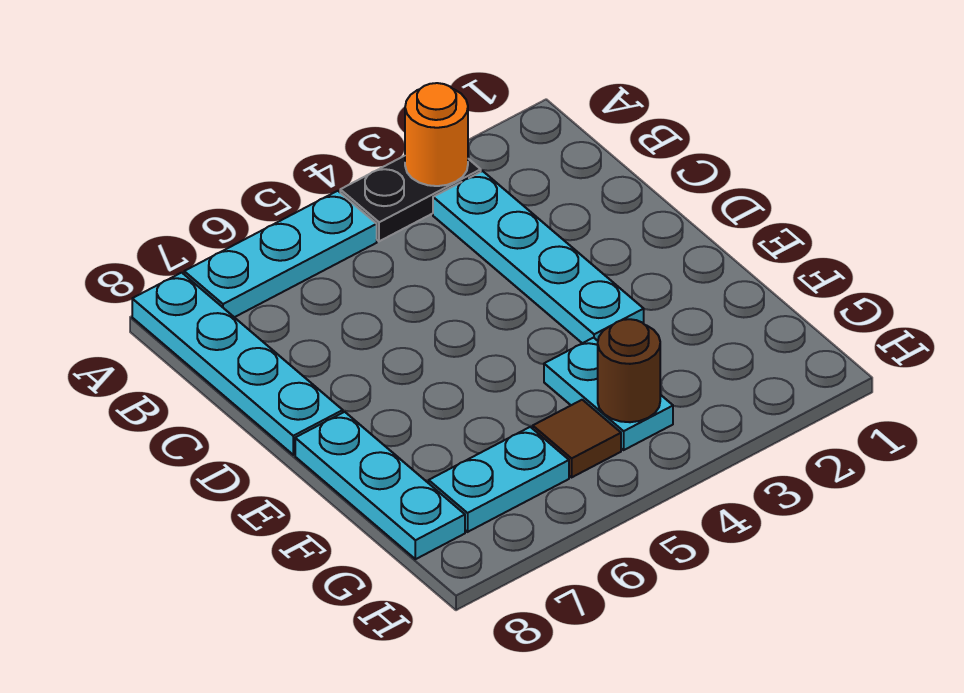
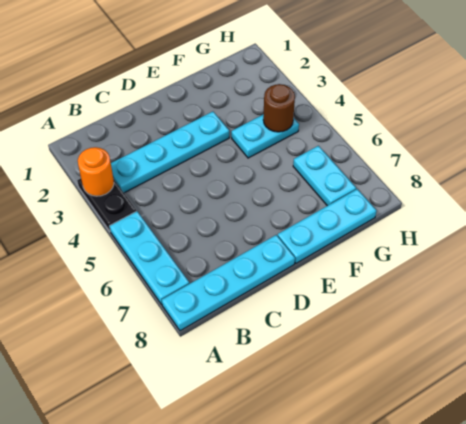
brown 1x1 tile [533,400,621,477] -> none

